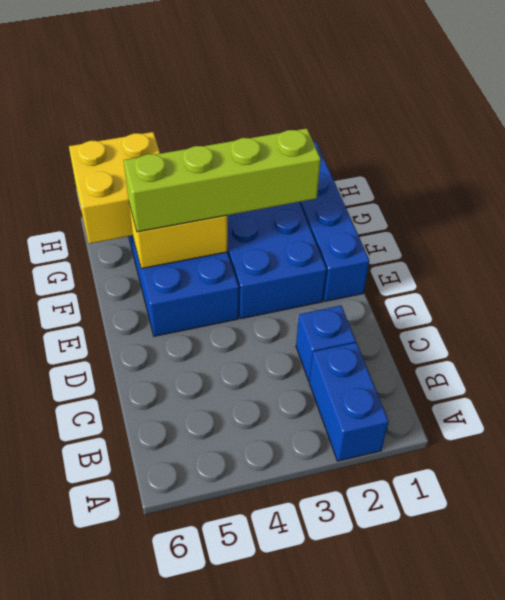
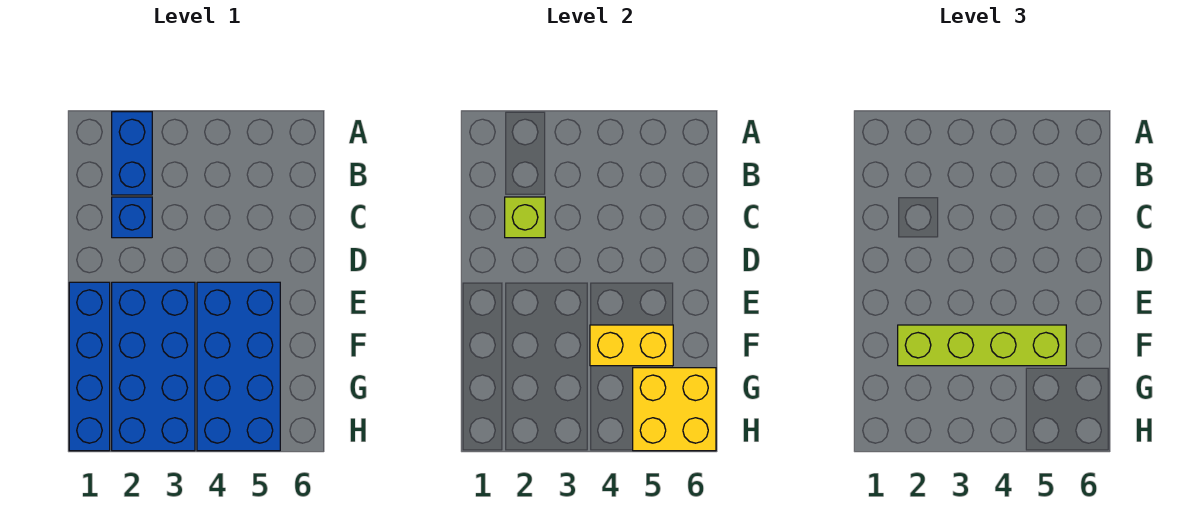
none -> lime 1x1 brick [505,197,545,238]

